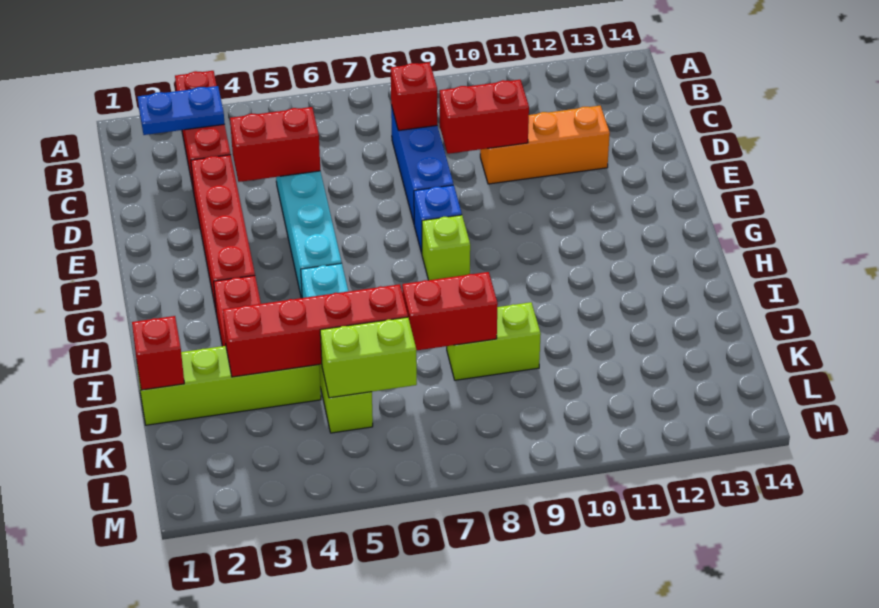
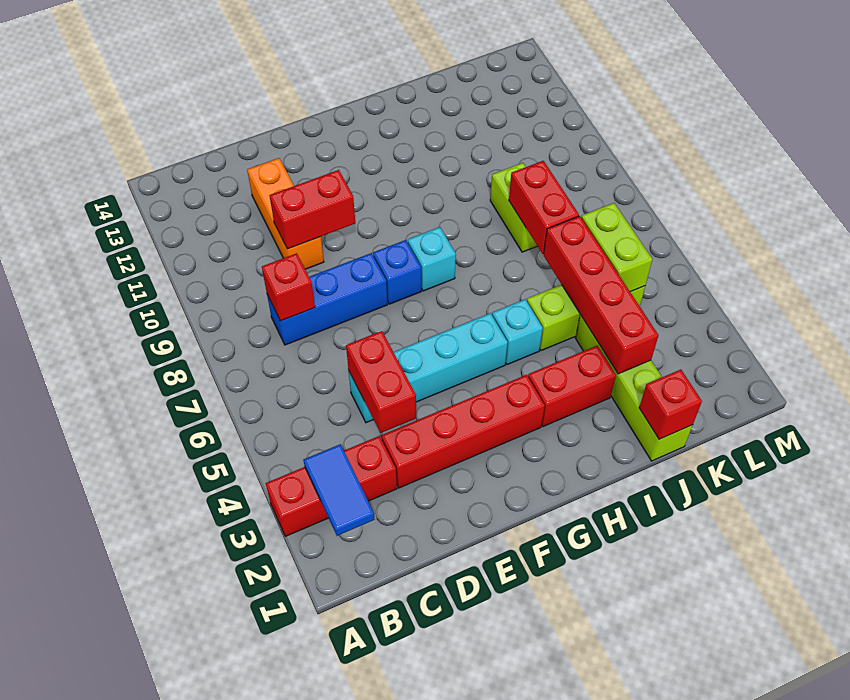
blue 1x2 plate [138,86,225,135] -> blue 1x2 tile [304,444,375,536]
red 1x2 brick [440,80,529,154] -> red 1x2 brick turned to [269,170,355,249]
lime 1x1 brick [422,215,470,280] -> cyan 1x1 brick [408,227,456,291]

